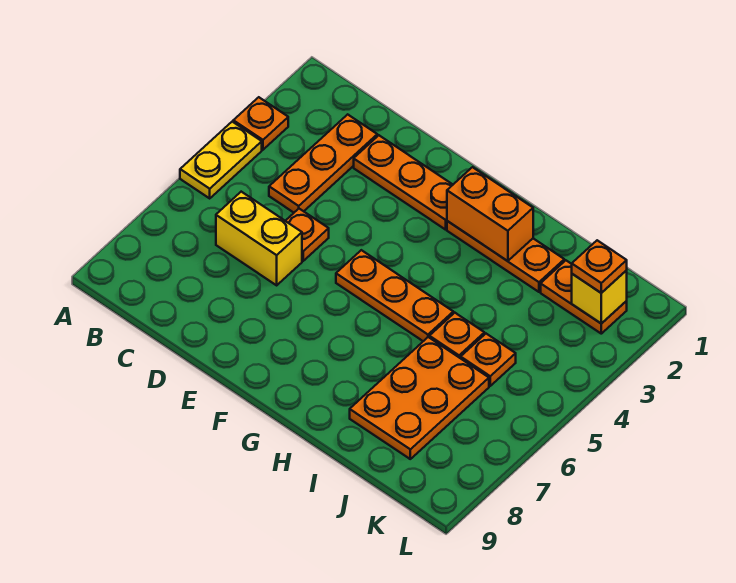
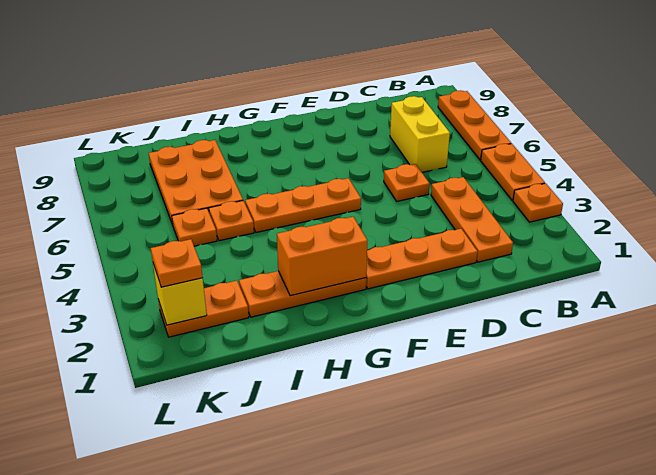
yellow 1x2 plate [180,122,262,198] -> orange 1x2 plate [481,144,545,200]
none -> orange 1x3 plate [438,90,511,160]
yellow 1x2 brick [216,192,302,285] -> yellow 1x2 brick turned to [390,96,450,172]

